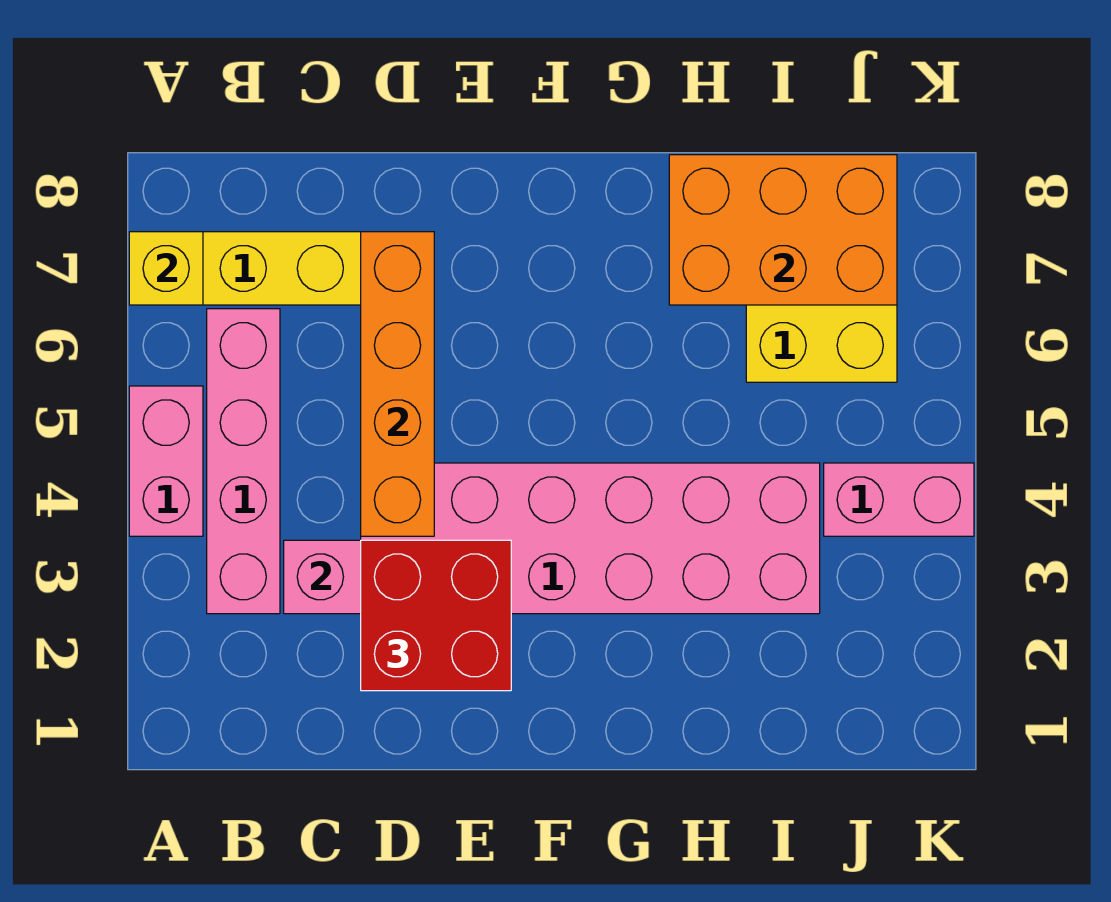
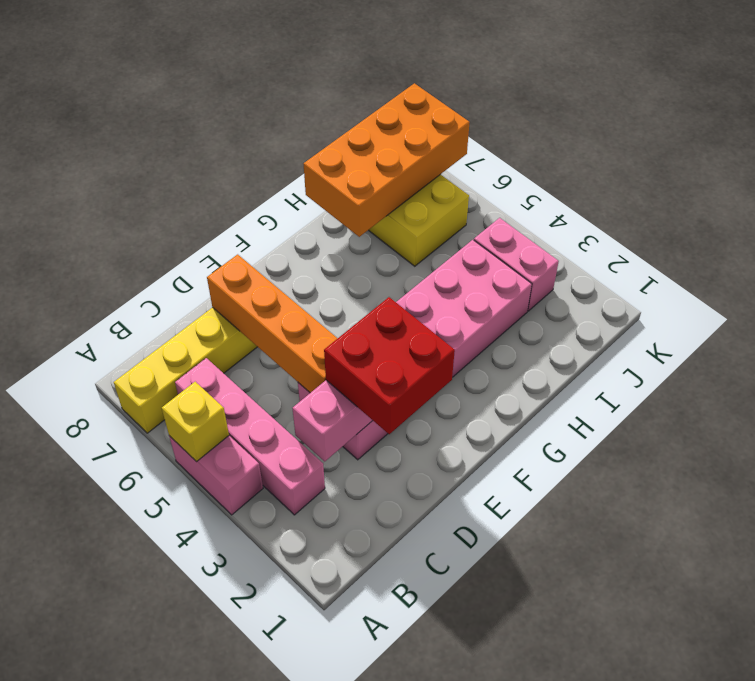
yellow 1x1 brick [129,232,203,305] -> yellow 1x1 brick moved to [162,382,229,462]
orange 2x3 brick [669,155,897,305] -> orange 2x4 brick [304,83,470,237]
pink 1x2 brick [824,463,974,536] -> pink 1x2 brick turned to [474,218,559,311]

